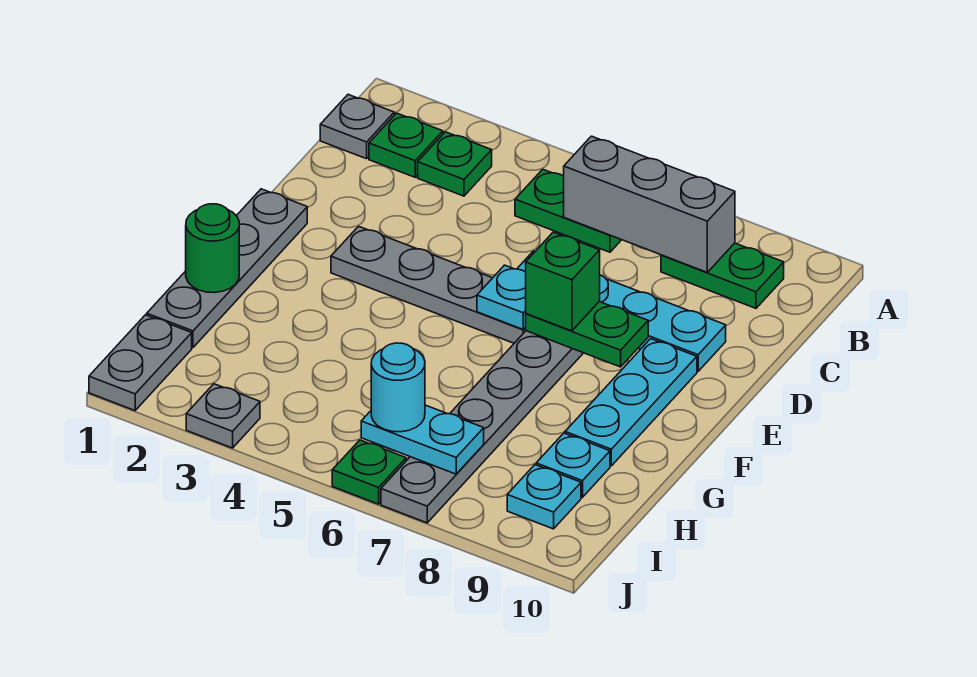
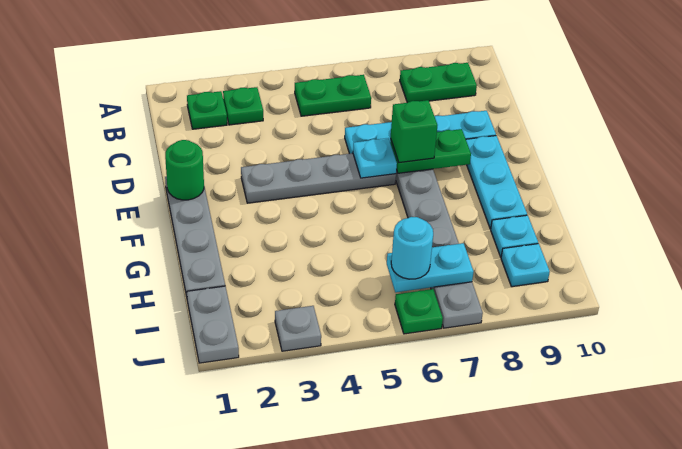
grey 1x1 plate [320,95,394,159] -> none
grey 1x3 brick [564,136,735,272] -> none
green 1x1 round brick [186,204,239,293] -> green 1x1 round brick moved to [165,140,204,200]

